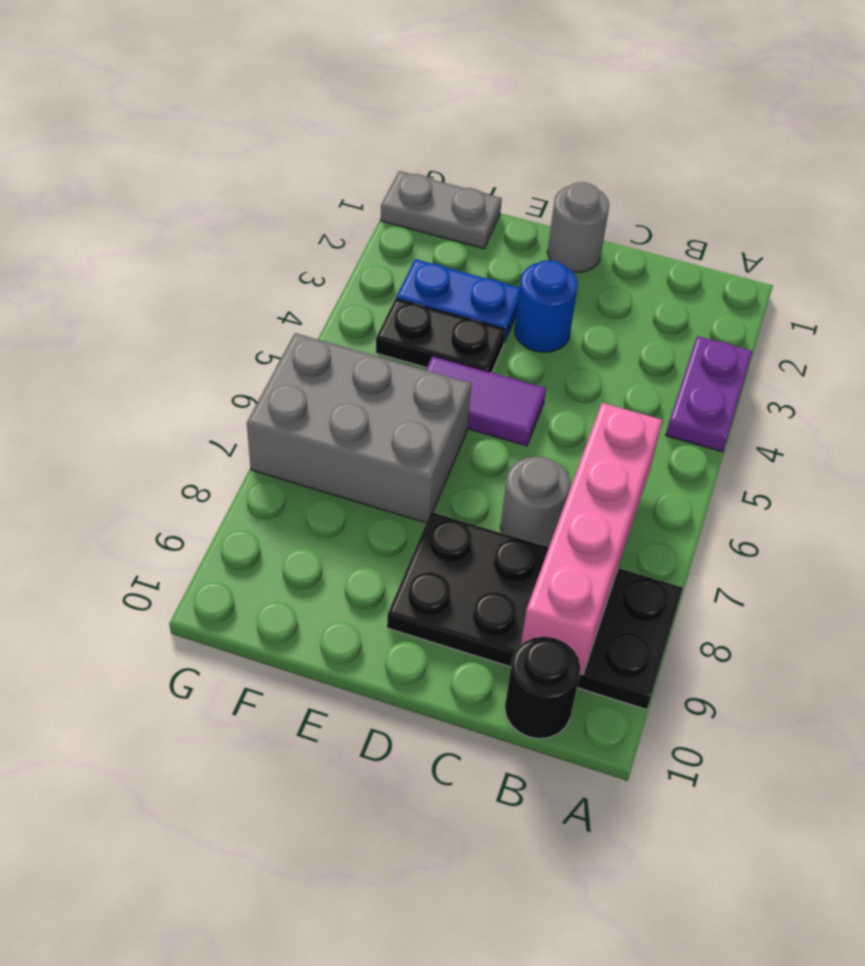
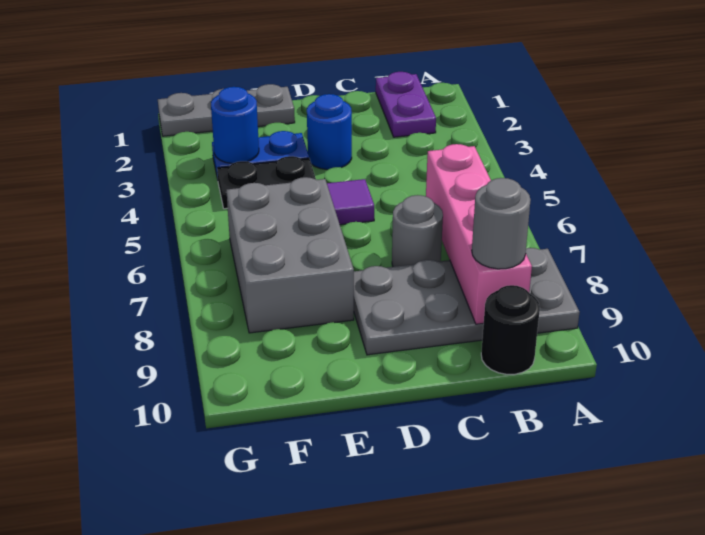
purple 1x2 plate [666,336,753,452] -> purple 1x2 plate moved to [376,72,436,137]
black 2x4 plate [387,512,683,710] -> grey 2x4 plate [354,248,580,355]
grey 1x1 round brick [547,182,610,272] -> grey 1x1 round brick moved to [472,178,531,269]
grey 2x3 brick [247,333,471,523] -> grey 2x3 brick turned to [226,177,354,333]
grey 1x2 plate [381,171,502,249] -> grey 1x3 plate [158,84,295,136]
none -> blue 1x1 round brick [211,87,259,164]

